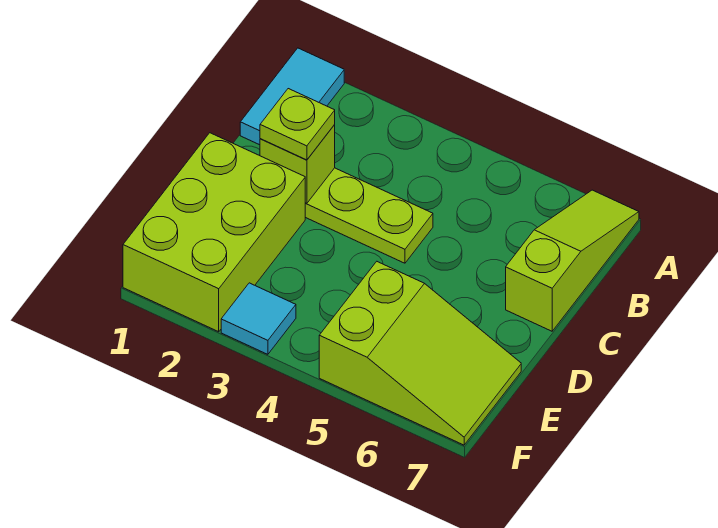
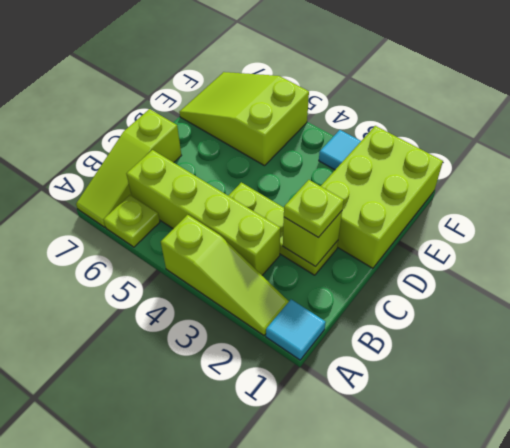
cyan 1x2 tile [240,48,344,145] -> cyan 1x1 tile [266,299,326,360]
none -> lime 1x3 slope [161,215,289,335]
none -> lime 1x1 plate [103,195,160,247]
none -> lime 1x4 brick [127,150,280,275]

